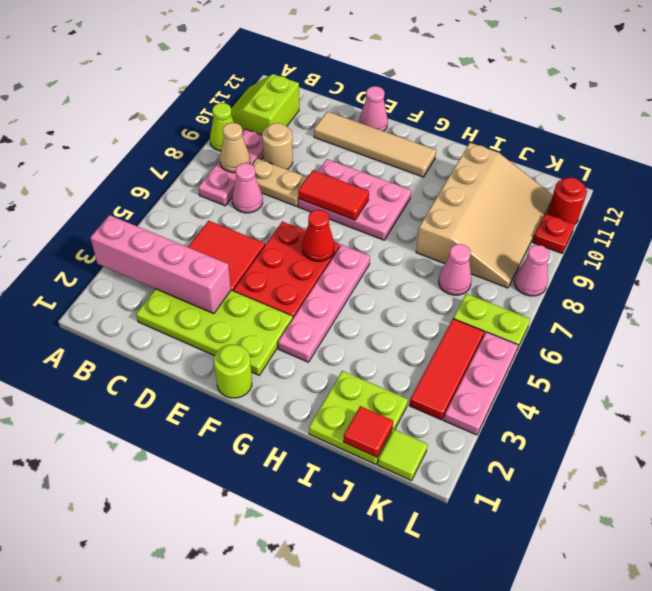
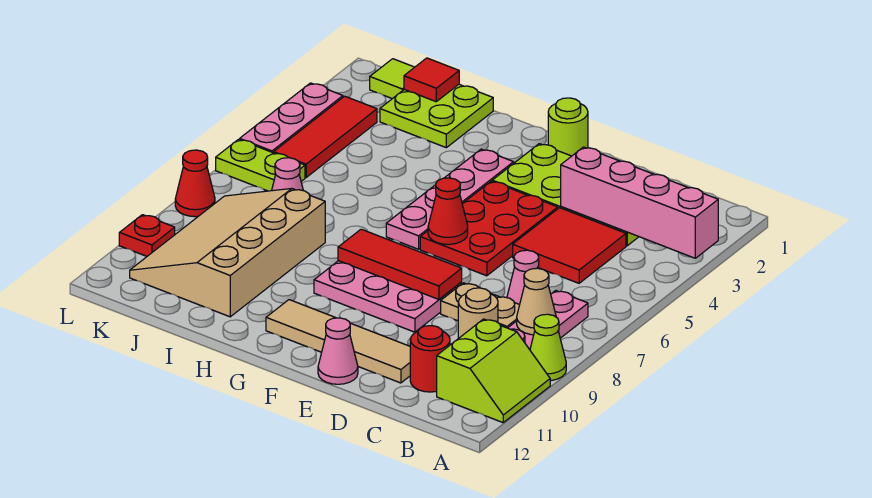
red 1x2 tile [298,170,369,220] -> red 1x3 tile [338,229,462,299]
pink 1x1 cone [514,245,550,296] -> red 1x1 cone [175,150,215,217]
red 1x1 round brick [548,178,587,224] -> red 1x1 round brick moved to [410,326,450,392]

